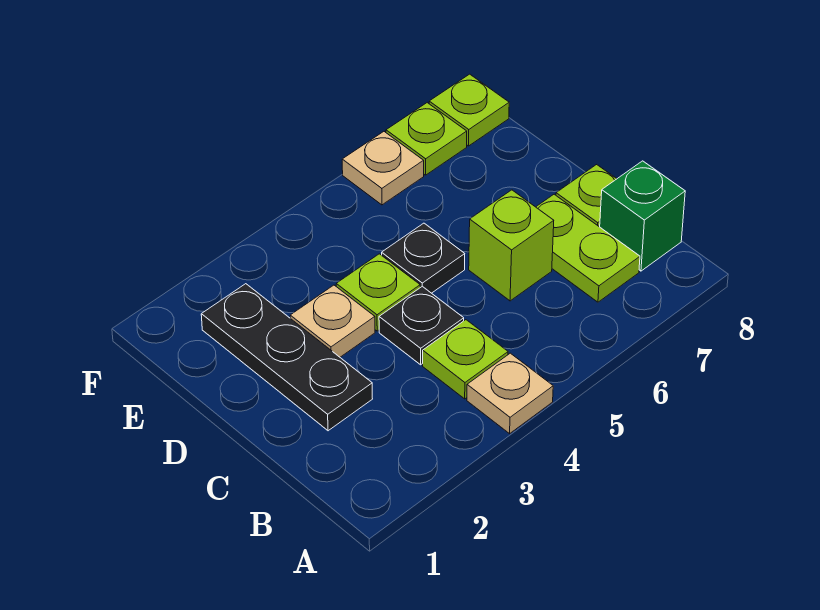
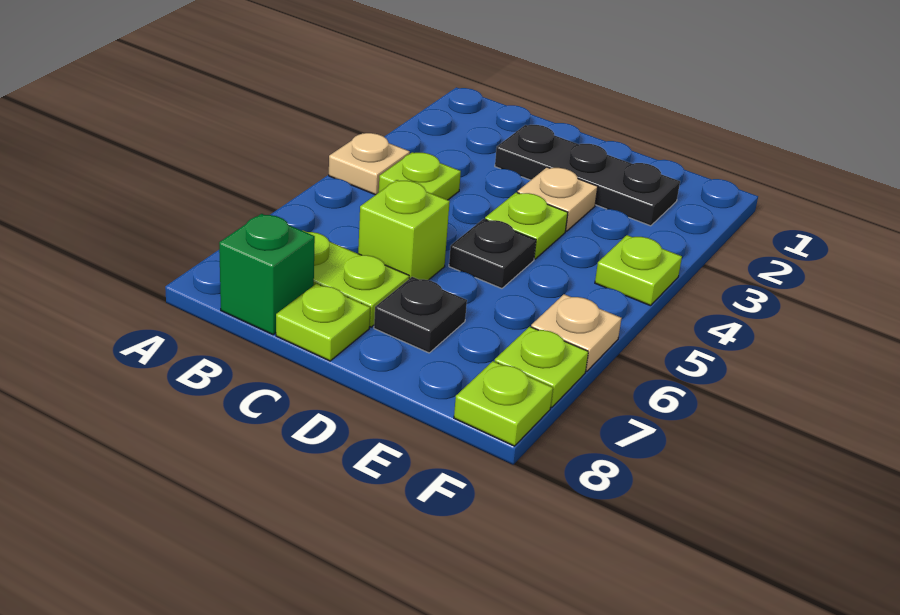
black 1x1 plate [379,286,464,365] -> black 1x1 plate moved to [374,277,467,353]
none -> lime 1x1 plate [595,235,682,306]

